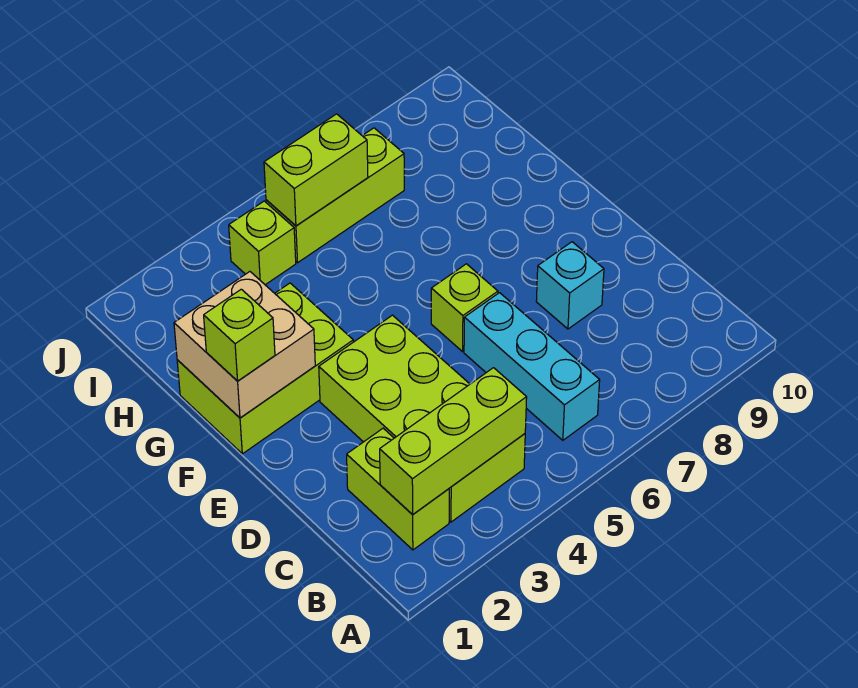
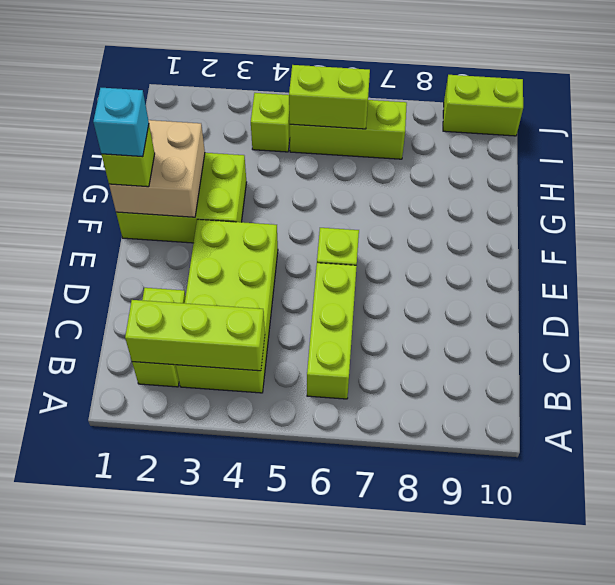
cyan 1x3 brick [464,293,600,440] -> lime 1x3 brick [307,263,357,399]
cyan 1x1 brick [536,242,604,329] -> cyan 1x1 brick moved to [93,88,149,157]
none -> lime 1x2 brick [443,75,523,136]

